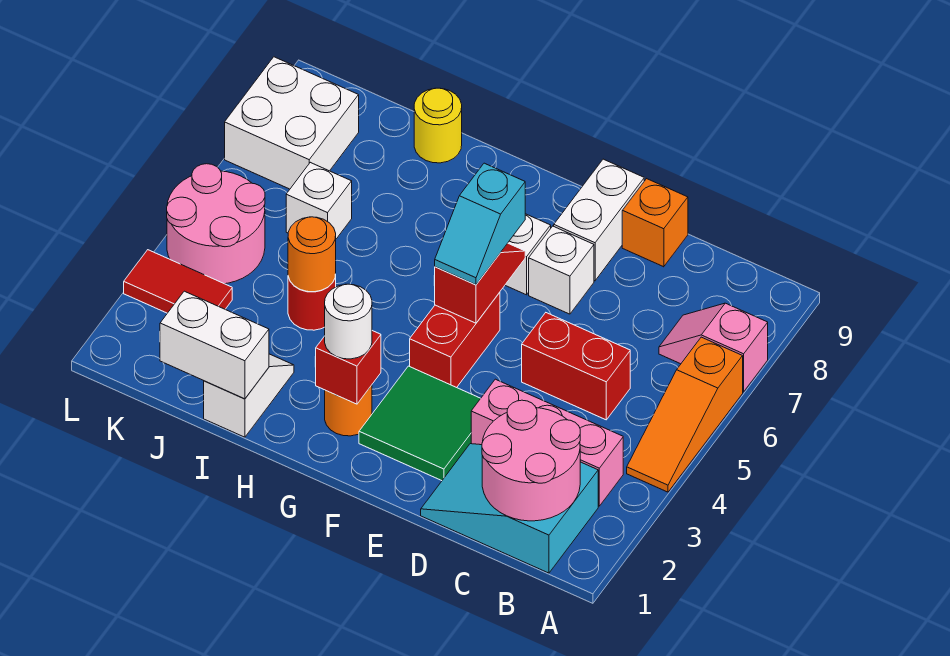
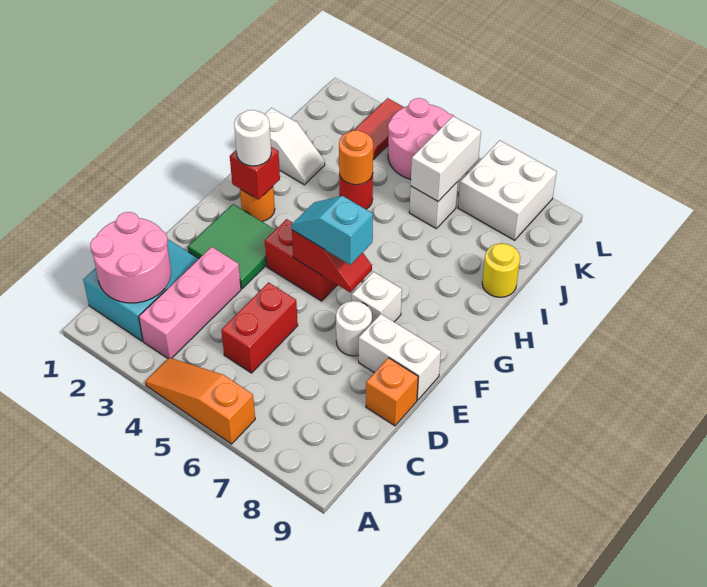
pink 1x2 slope [659,303,768,392] -> none
white 1x1 brick [529,226,594,314] -> white 1x1 round brick [336,301,372,356]
white 1x2 brick [160,291,269,399] -> white 1x2 brick moved to [411,116,481,201]

